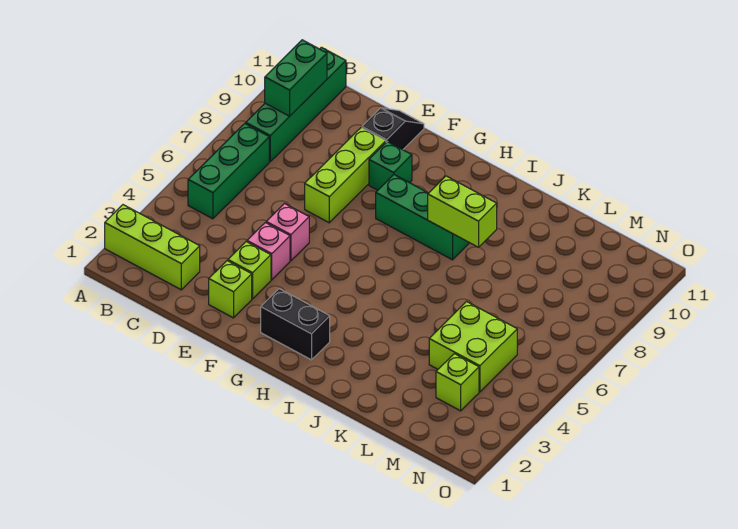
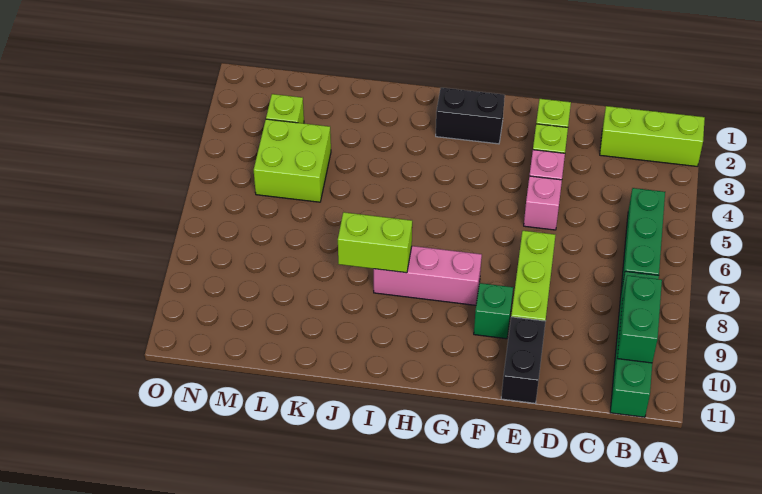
black 1x2 slope [362,108,424,150] -> black 1x2 brick [501,317,545,403]
green 1x3 brick [376,175,469,260] -> pink 1x3 brick [374,246,482,305]

